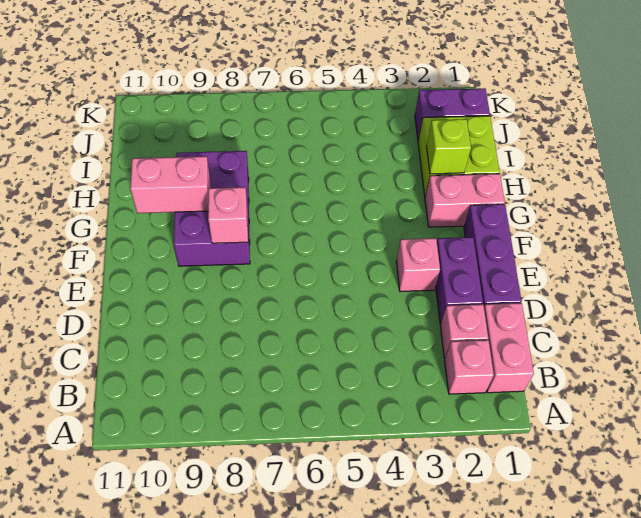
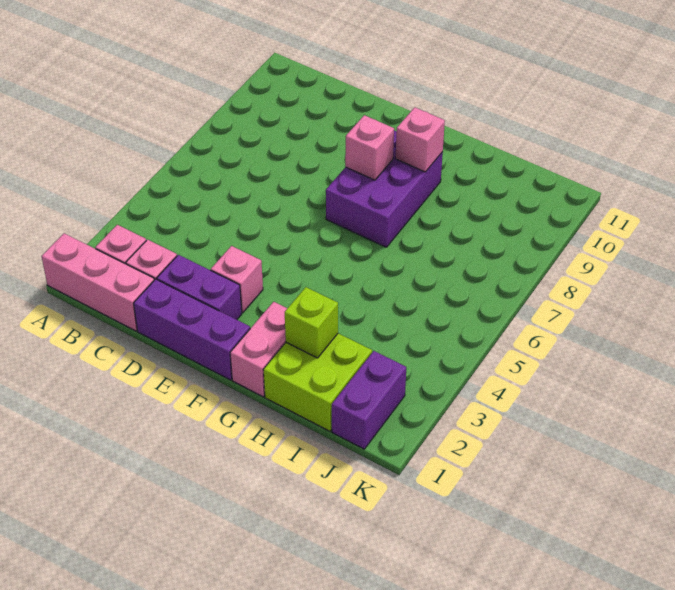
pink 1x2 brick [484,303,534,393] -> pink 1x3 brick [42,233,154,331]
purple 2x3 brick [174,151,250,266] -> purple 2x3 brick turned to [326,130,443,247]
pink 1x2 brick [130,156,210,213] -> pink 1x1 brick [396,107,445,172]

